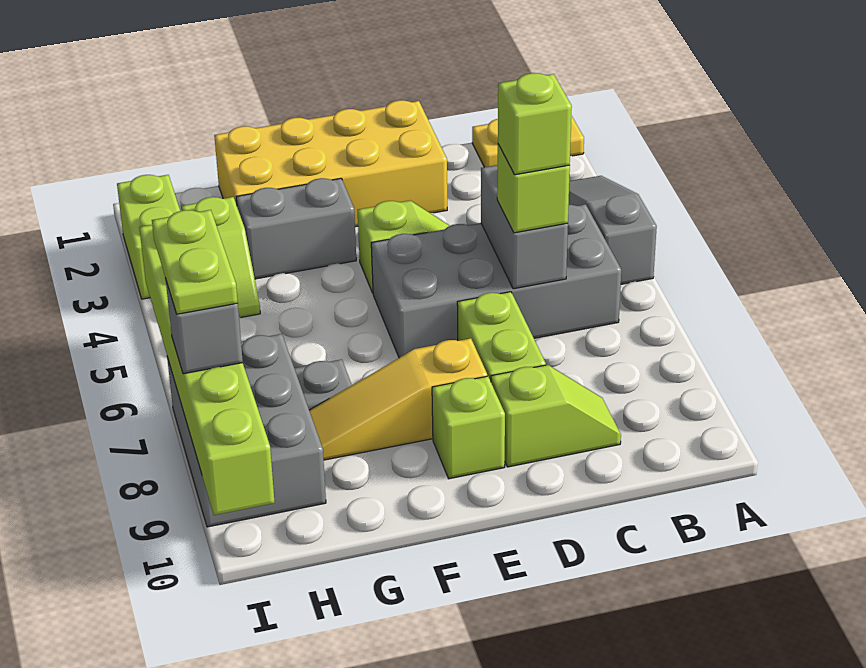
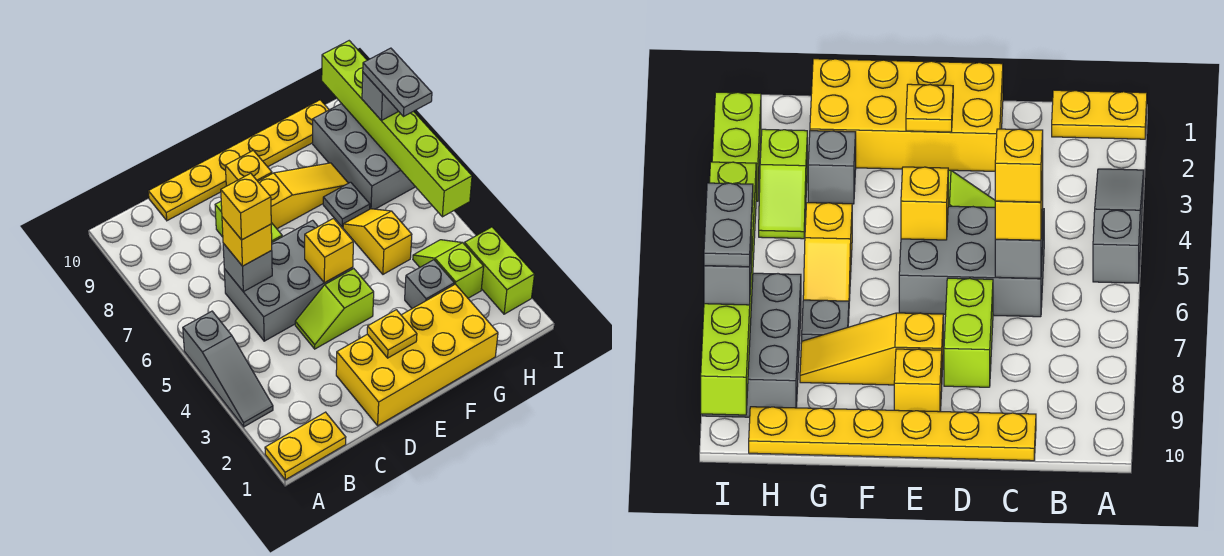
grey 2x4 brick [371,204,621,358] -> grey 2x3 brick [224,220,353,341]
grey 1x2 brick [481,165,568,289] -> grey 1x1 brick [223,243,272,292]
lime 1x1 brick [497,144,570,233] -> yellow 1x1 brick [222,217,272,266]
lime 1x1 brick [498,73,572,175] -> yellow 1x1 brick [221,173,271,240]
lime 1x2 slope [491,365,621,467] -> none
none -> yellow 1x6 plate [148,100,329,221]
none -> yellow 1x1 plate [367,310,417,358]
none -> yellow 1x1 brick [305,219,353,283]
lime 1x1 brick [432,376,505,479] -> yellow 1x1 brick [225,150,272,186]
grey 1x2 brick [236,178,356,279] -> grey 1x1 brick [405,260,454,308]
none -> yellow 1x2 slope [343,209,412,274]
lime 1x2 plate [152,210,238,314] -> grey 1x2 plate [363,48,432,117]

